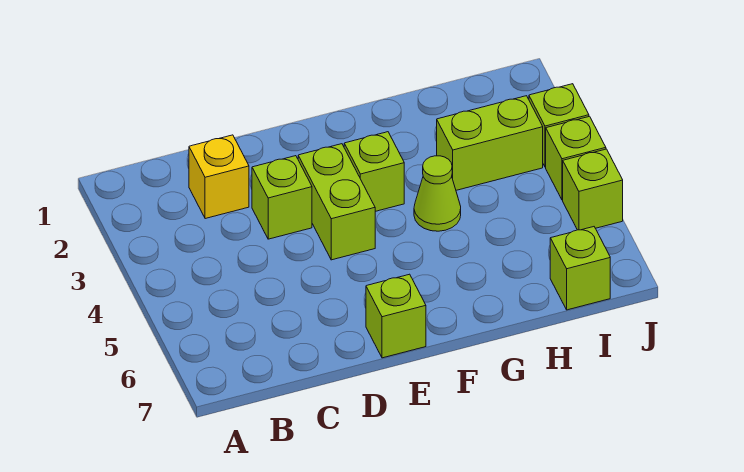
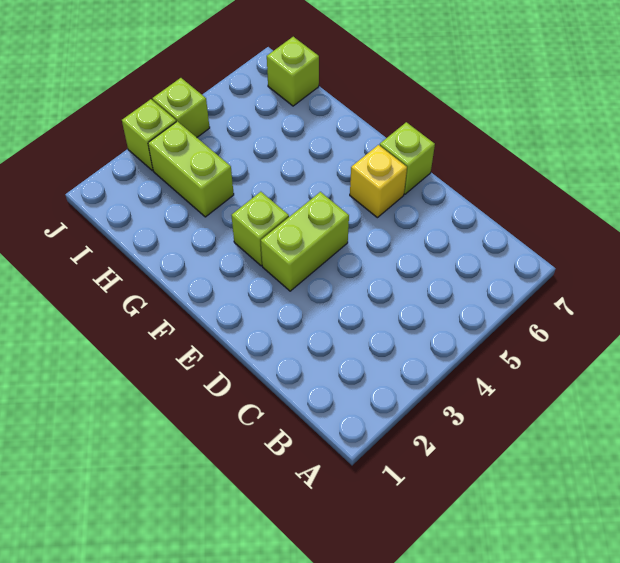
yellow 1x1 brick [189,135,249,219] -> yellow 1x1 brick moved to [350,145,407,218]
lime 1x1 brick [252,156,312,239] -> none
lime 1x1 cone [414,156,461,231] -> none
lime 1x1 brick [563,149,623,230] -> none

